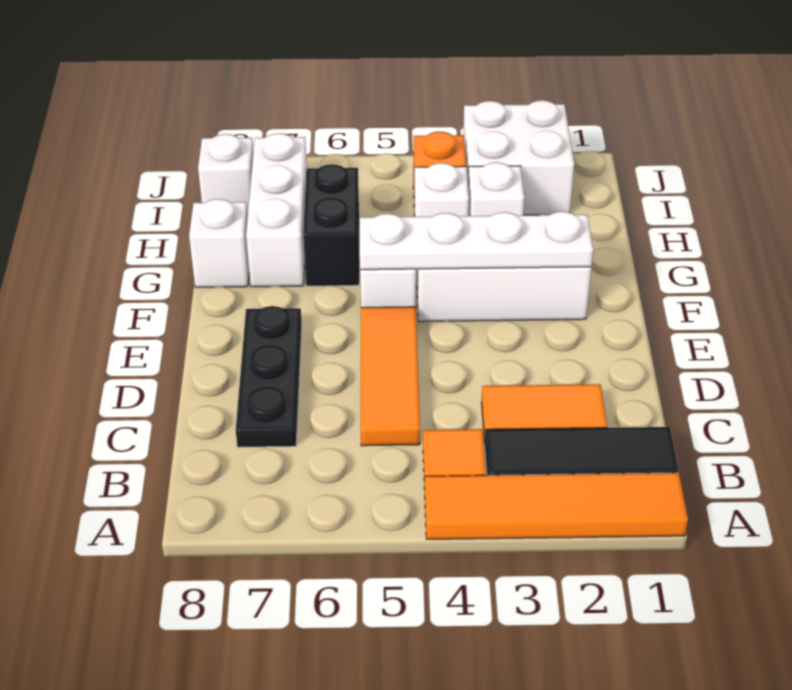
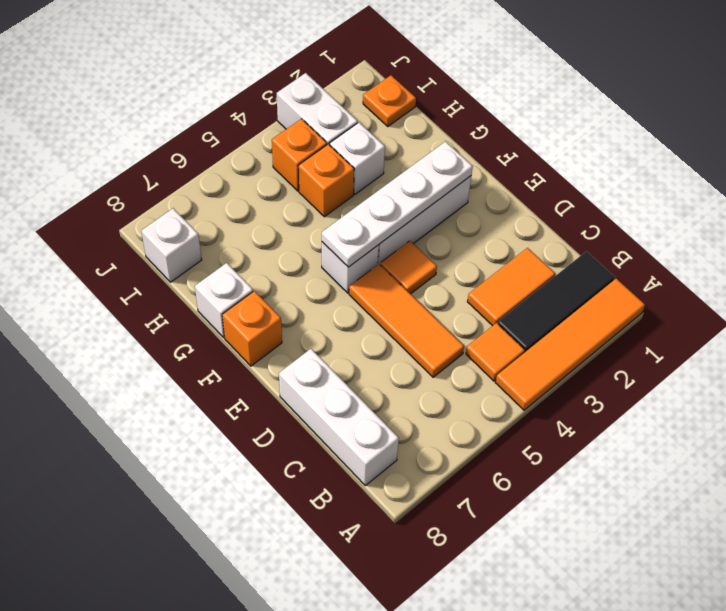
black 1x3 plate [236,306,302,447] -> none
none -> orange 1x1 tile [381,241,437,294]
none -> orange 1x1 brick [222,291,282,366]
black 1x2 brick [303,164,359,286] -> none
white 1x3 brick [246,133,307,287] -> white 1x3 brick moved to [279,349,399,485]
white 1x1 brick [415,163,469,217] -> orange 1x1 brick [298,144,354,217]
none -> orange 1x1 plate [363,75,416,126]
white 2x2 brick [463,100,574,215] -> white 1x2 brick [277,73,358,145]

